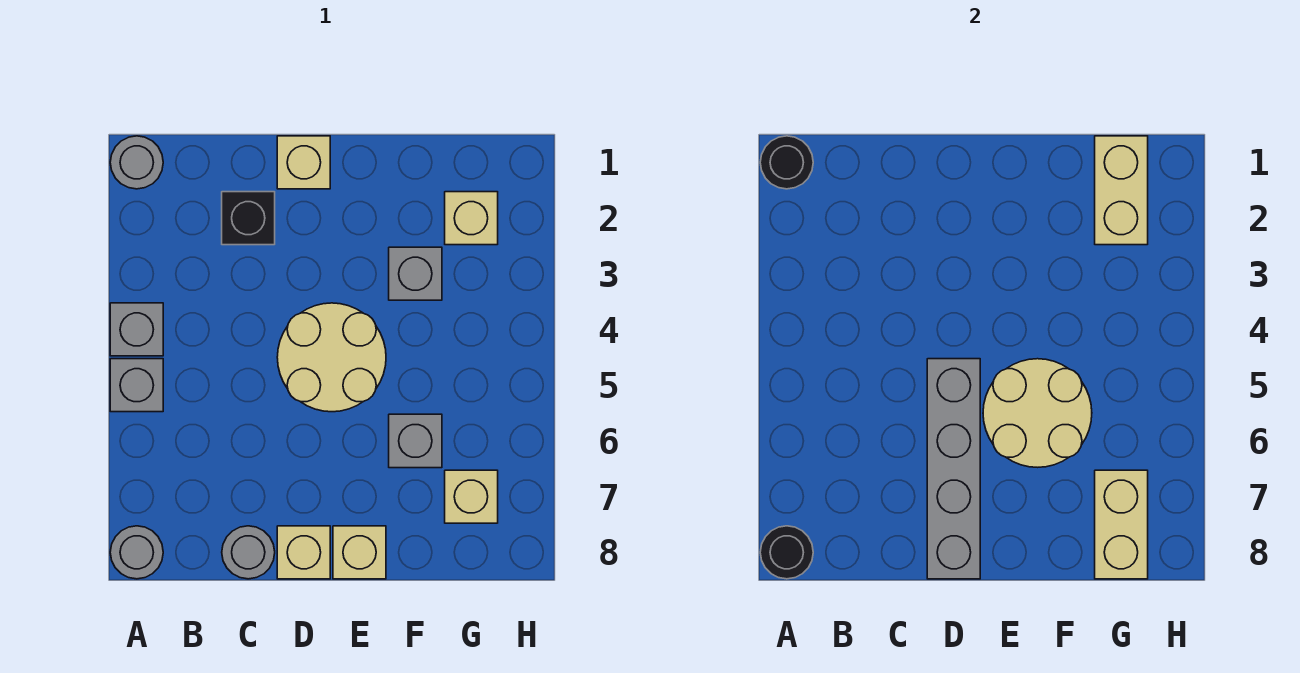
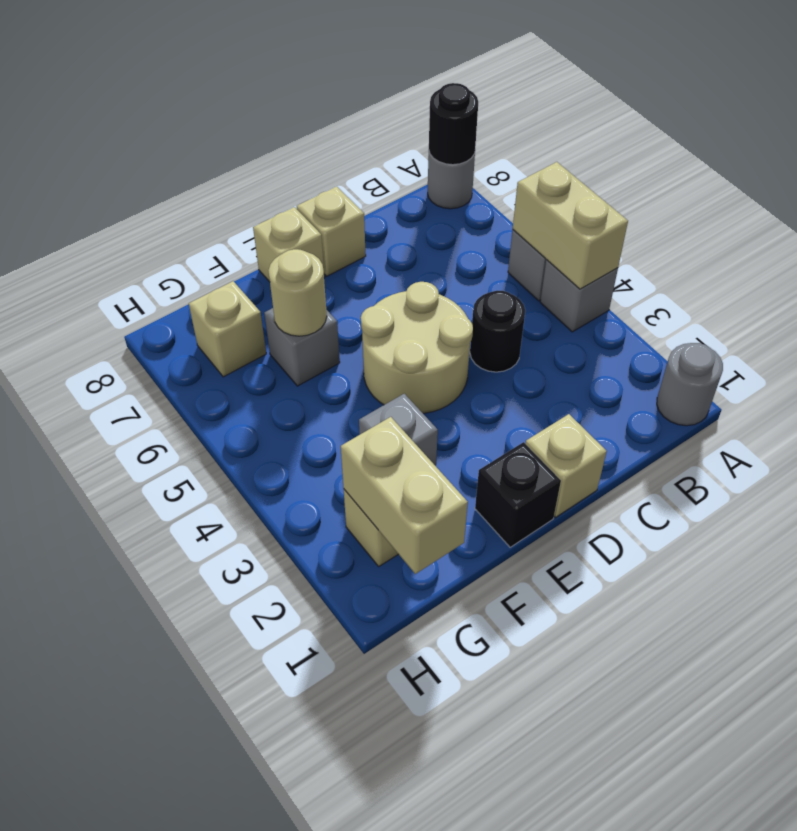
black 1x1 round brick [760,136,813,189] -> black 1x1 round brick moved to [470,291,525,372]
black 1x1 brick [222,192,275,245] -> black 1x1 brick moved to [475,442,561,547]
grey 1x1 round brick [222,526,275,579] -> none
grey 1x4 brick [927,359,980,579] -> none
tan 2x2 round brick [983,359,1092,467] -> tan 1x1 round brick [268,249,327,336]
tan 1x2 brick [1095,470,1148,579] -> tan 1x2 brick moved to [513,162,628,289]

